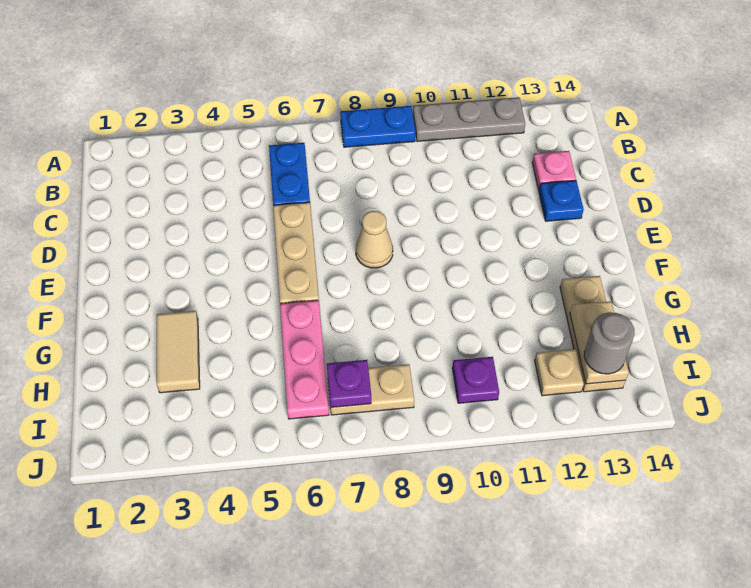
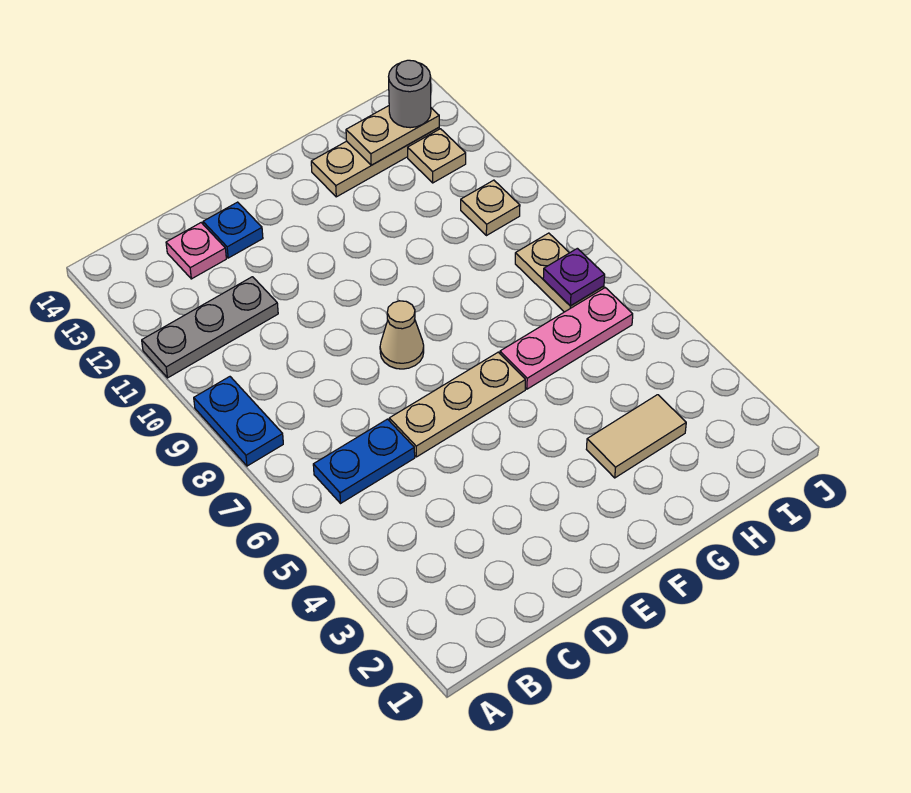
grey 1x3 plate [413,97,525,142] -> grey 1x3 plate turned to [142,277,278,378]
purple 1x1 plate [452,357,499,403] -> tan 1x1 plate [461,180,520,236]

